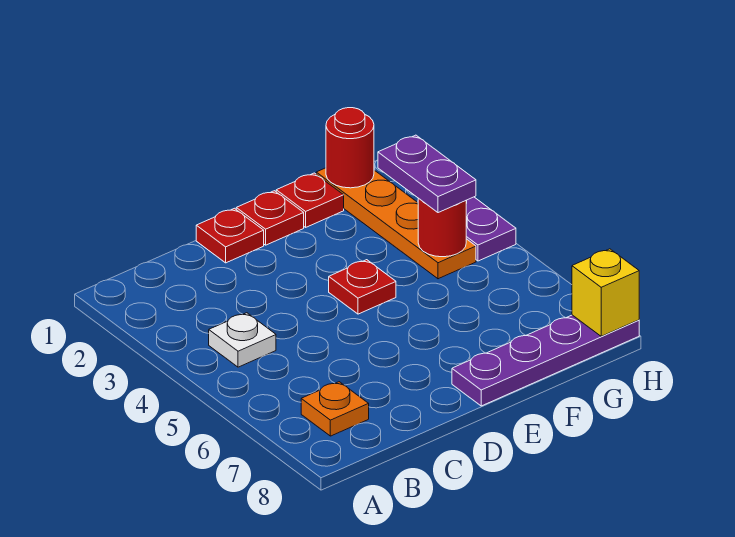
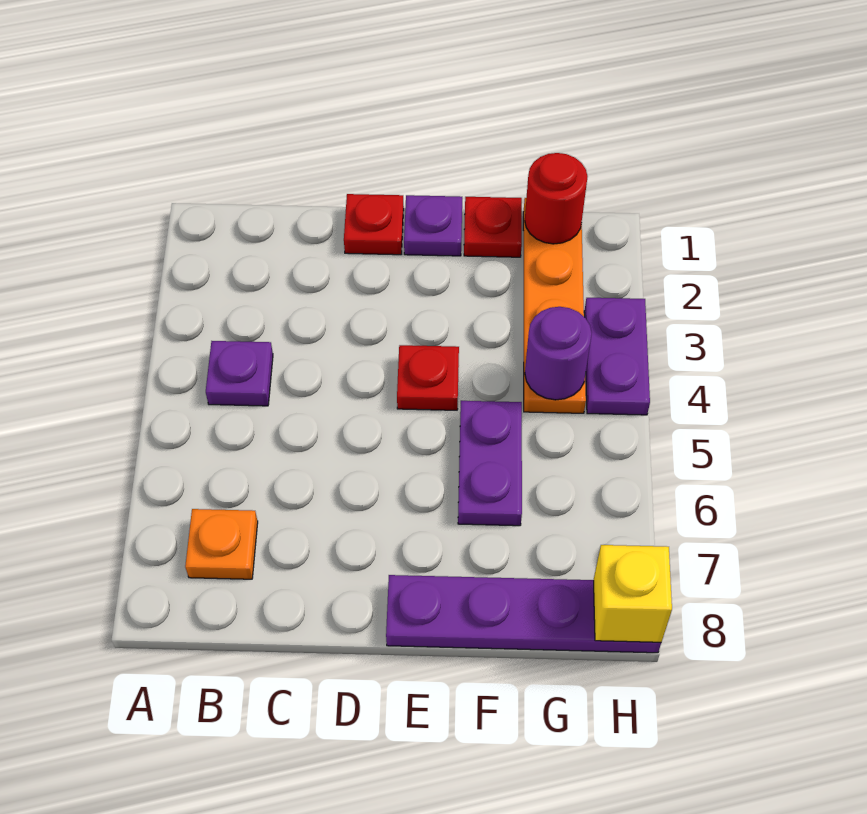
white 1x1 plate [209,313,276,367] -> purple 1x1 plate [206,341,273,406]
red 1x1 plate [236,191,304,245] -> purple 1x1 plate [404,195,462,256]
purple 1x2 plate [378,135,476,213] -> purple 1x2 plate moved to [458,401,522,526]
red 1x1 round brick [418,198,466,257] -> purple 1x1 round brick [525,307,592,400]

